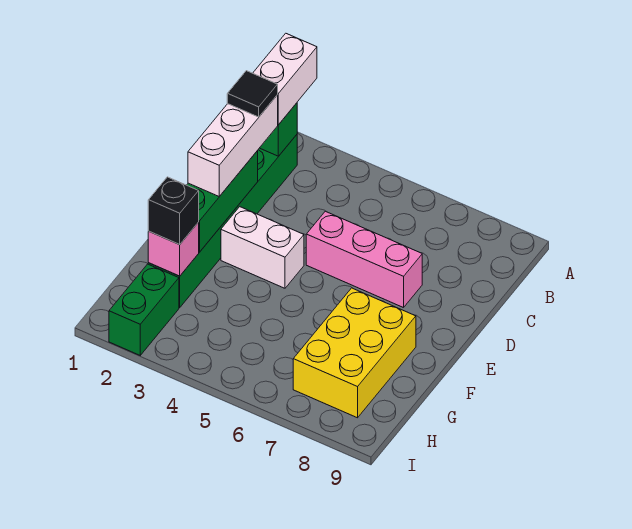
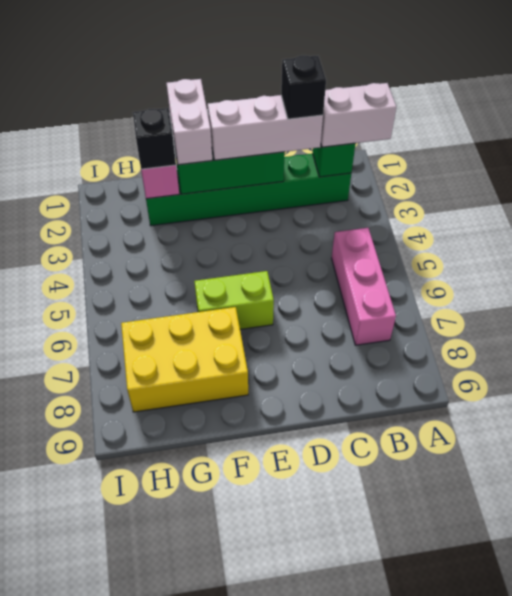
black 1x1 tile [227,71,278,117] -> black 1x1 brick [281,55,326,119]
pink 1x3 brick [306,211,422,308] -> pink 1x3 brick moved to [332,228,396,345]
white 1x2 brick [221,207,304,288] -> white 1x2 brick moved to [167,79,213,165]
none -> lime 1x2 brick [194,271,274,329]
green 1x2 brick [109,264,179,355] -> none

